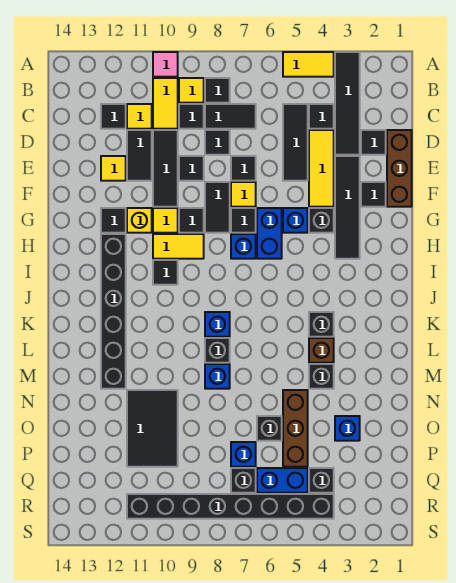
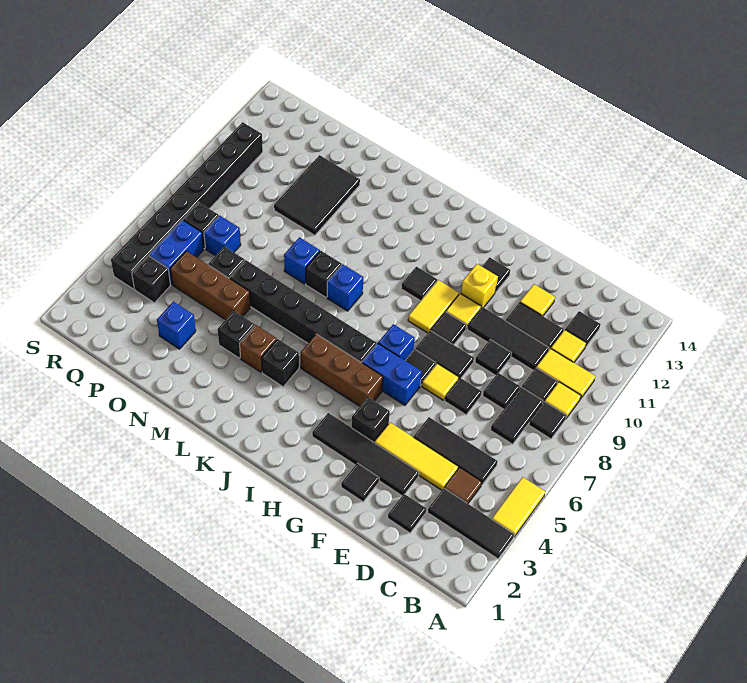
black 1x4 tile [335,52,360,155] -> black 1x3 tile [428,488,514,559]
pink 1x1 tile [153,52,178,77] -> none
black 1x1 tile [309,104,334,129] -> brown 1x1 tile [444,467,482,503]
brown 1x3 brick [387,130,412,207] -> brown 1x3 brick moved to [301,334,383,406]
blue 1x1 brick [283,208,308,233] -> none
black 1x6 brick [101,234,126,389] -> black 1x6 brick moved to [230,260,376,363]
black 2x3 tile [127,390,178,467] -> black 2x3 tile turned to [274,155,360,235]

